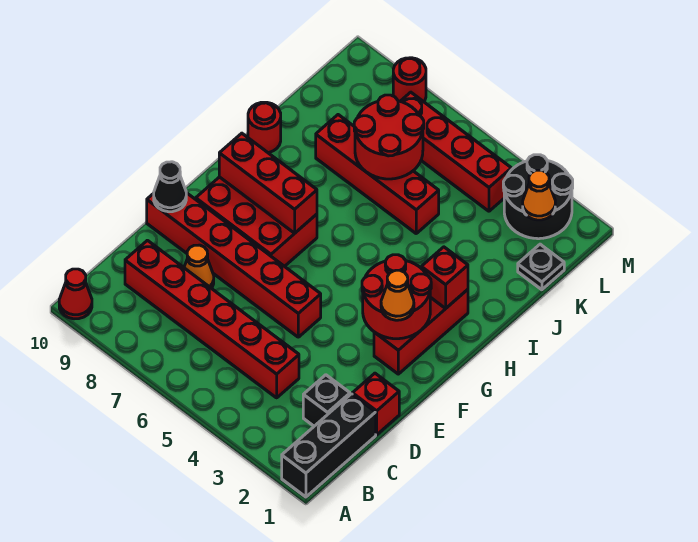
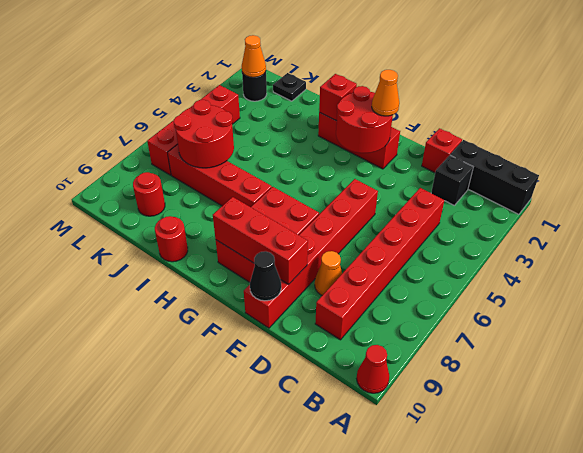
red 1x3 brick [219,133,317,233] -> red 1x3 brick turned to [213,197,308,284]
red 1x4 brick [316,115,439,233] -> red 1x4 brick turned to [168,144,272,207]
black 2x2 round brick [503,155,573,239] -> black 1x1 round brick [242,72,267,101]
red 1x1 round brick [393,58,426,102] -> red 1x1 round brick moved to [133,172,165,216]

